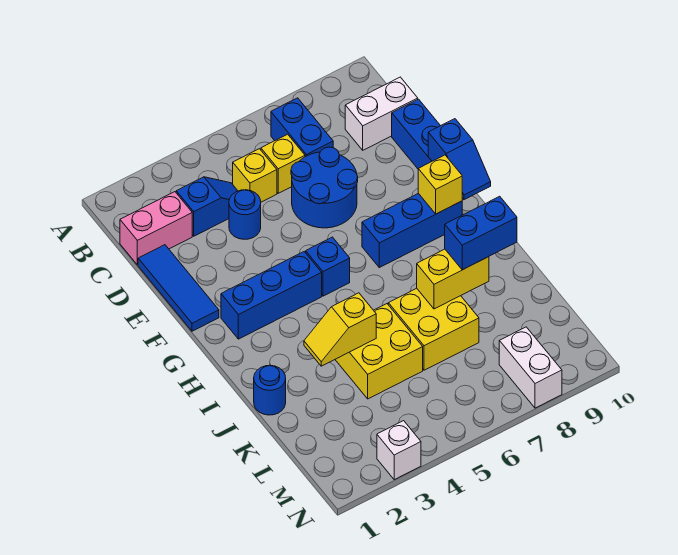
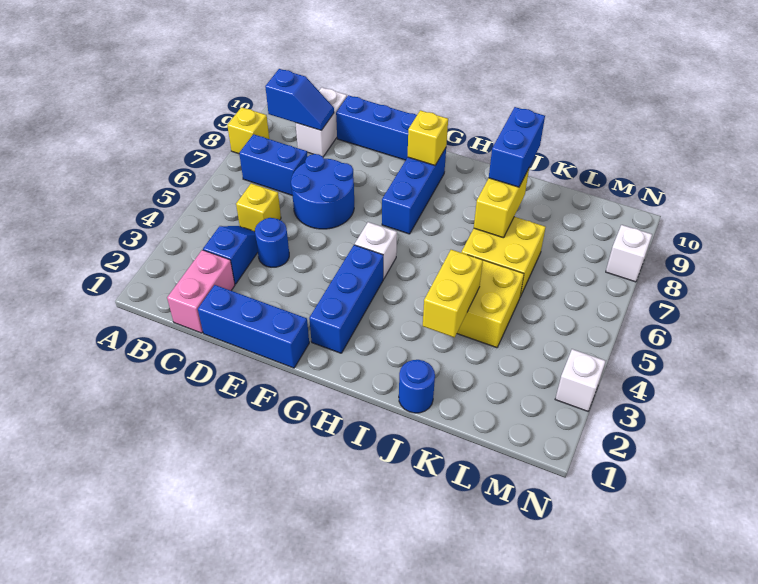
yellow 1x1 brick [261,134,305,193] -> yellow 1x1 brick moved to [227,107,269,154]
blue 1x3 tile [138,245,219,331] -> blue 1x3 brick [198,285,309,368]
blue 1x2 slope [428,119,491,200] -> blue 1x2 slope moved to [265,69,334,131]
blue 1x1 brick [306,237,350,296] -> white 1x1 brick [355,222,397,279]
yellow 1x2 slope [304,293,376,366] -> yellow 1x2 brick [423,250,483,337]
white 1x2 brick [499,327,562,408] -> white 1x1 brick [606,225,652,282]

